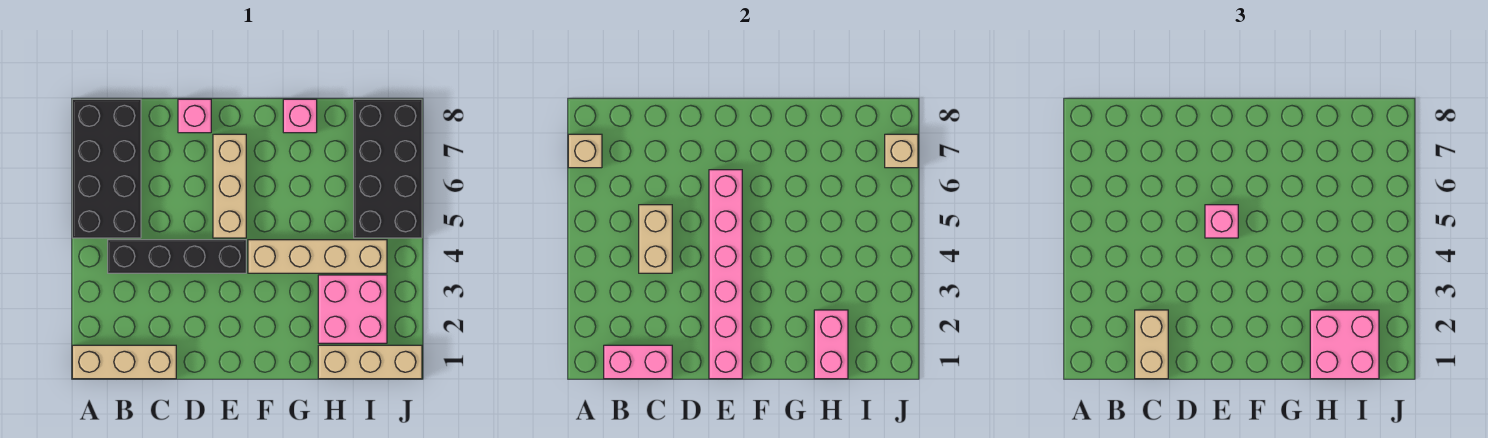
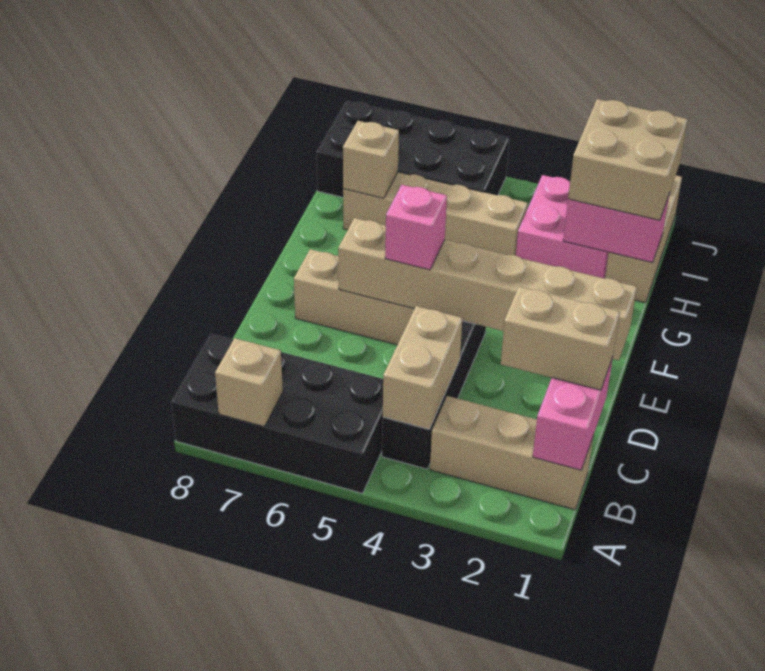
tan 1x3 brick [72,345,176,379] -> tan 1x3 brick turned to [430,396,593,510]
tan 1x2 brick [639,205,672,273] -> tan 1x2 brick turned to [383,306,462,430]
pink 1x1 brick [178,99,211,133] -> none
pink 1x6 brick [709,170,742,379] -> tan 1x6 brick [338,218,637,360]
tan 1x4 brick [248,240,387,273] -> tan 1x4 brick turned to [343,172,528,255]
pink 1x1 brick [283,99,317,133] -> none
pink 2x2 brick [1310,310,1379,379] -> tan 2x2 brick [568,99,688,220]
tan 1x1 brick [885,134,918,168] -> tan 1x1 brick moved to [343,121,399,198]

